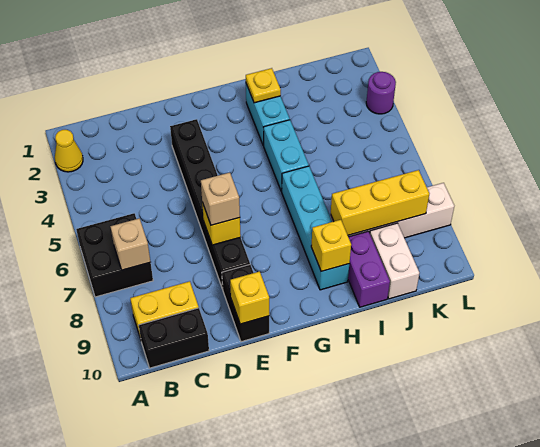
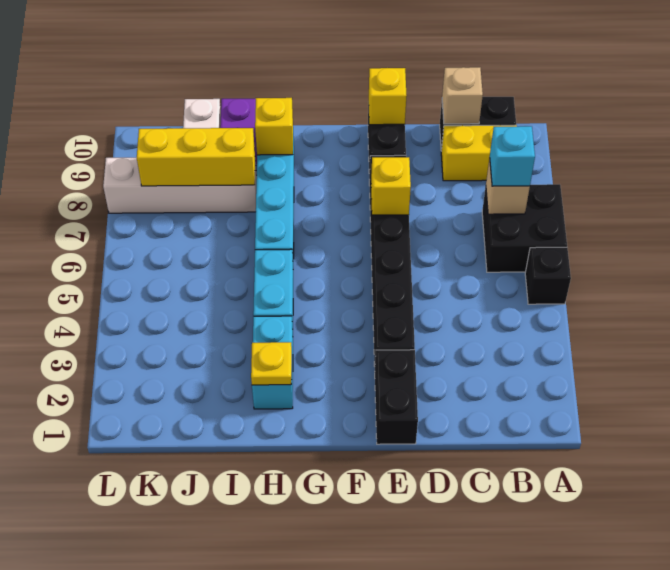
yellow 1x1 cone [55,130,83,172] -> none
none -> black 1x1 brick [525,247,571,304]
none -> cyan 1x1 brick [490,126,535,186]
none -> black 1x2 brick [375,350,418,444]
tan 1x1 brick [201,173,240,225] -> tan 1x1 brick moved to [442,67,483,124]
purple 1x1 round brick [366,72,396,114] -> none

